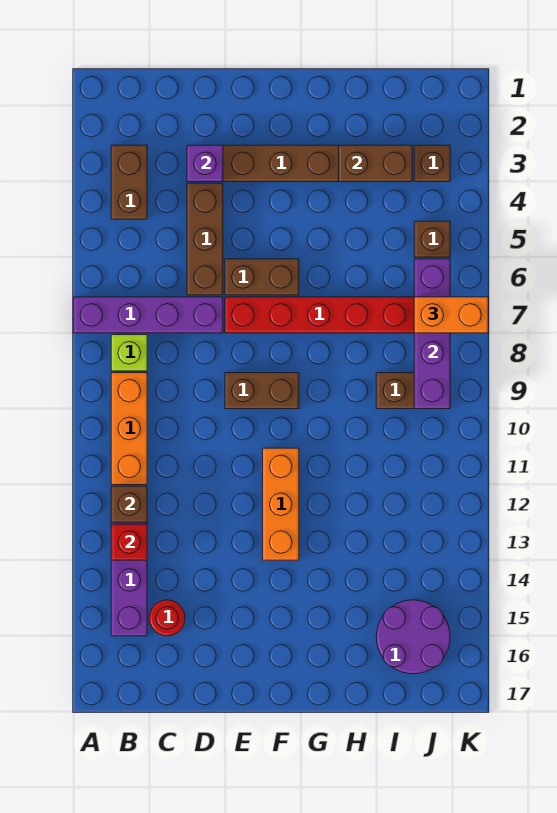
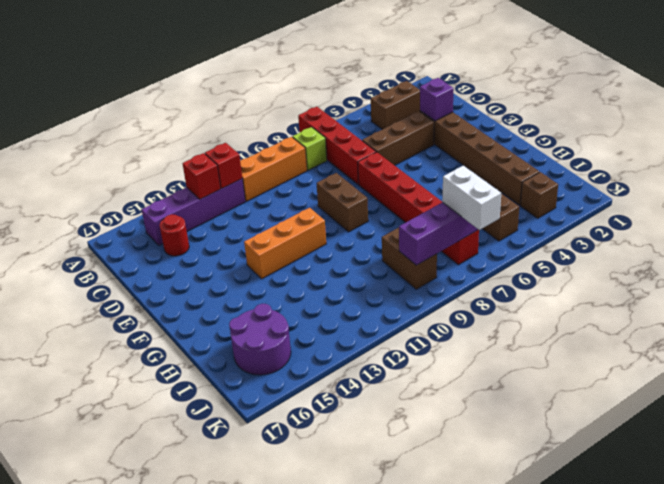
purple 1x4 brick [73,297,223,333] -> red 1x4 brick [298,107,376,184]
brown 1x1 brick [111,486,147,522] -> red 1x1 brick [205,143,242,188]
brown 1x2 brick [225,259,299,295] -> none
brown 1x2 brick [339,145,412,182] -> none
orange 1x2 brick [414,297,488,333] -> white 1x2 brick [442,165,501,230]

